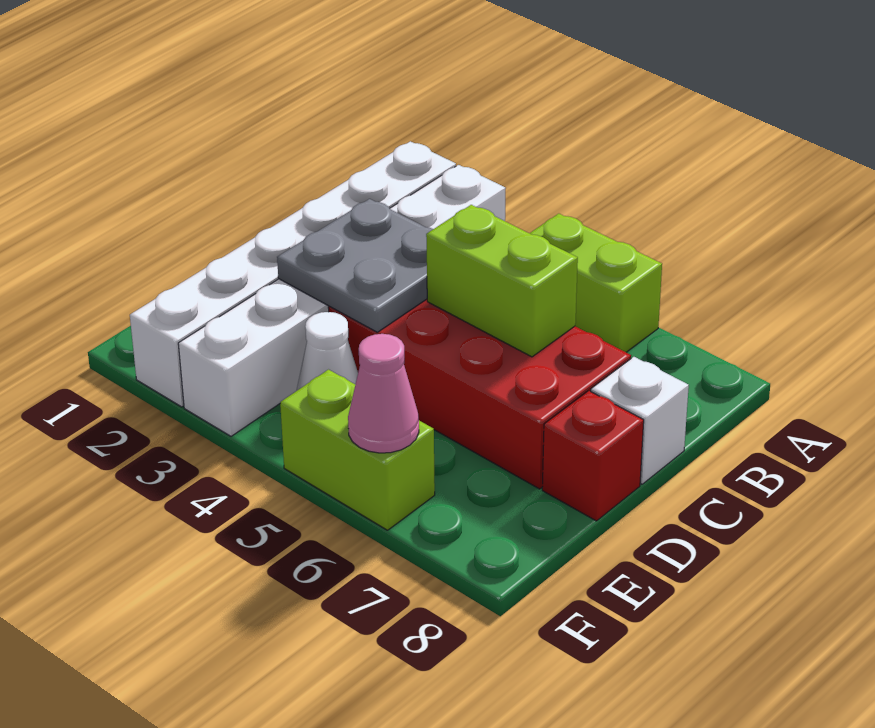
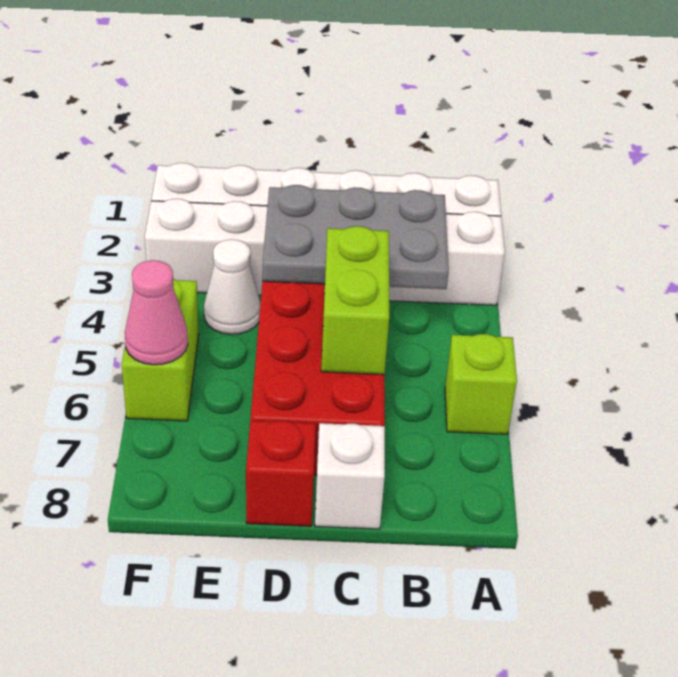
lime 1x2 brick [530,214,662,352] -> lime 1x1 brick [445,334,517,434]
grey 2x2 plate [277,199,433,332] -> grey 2x3 plate [262,185,449,289]

